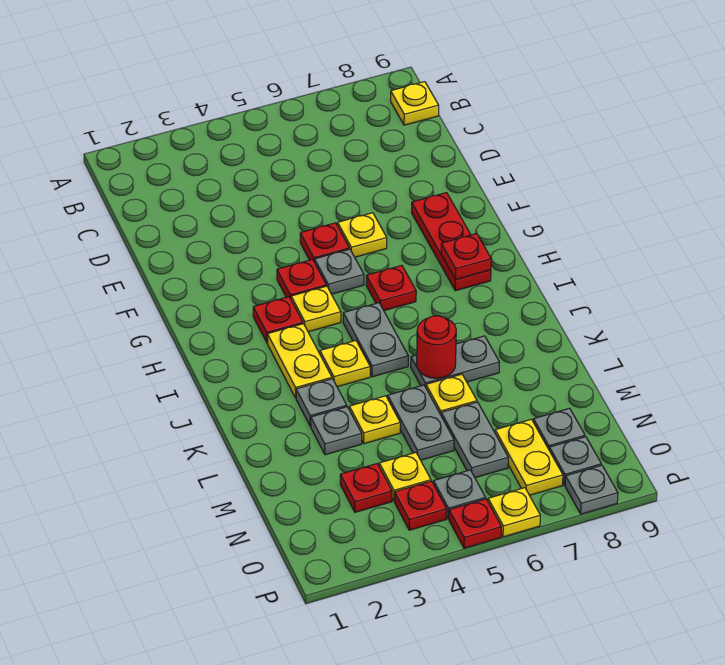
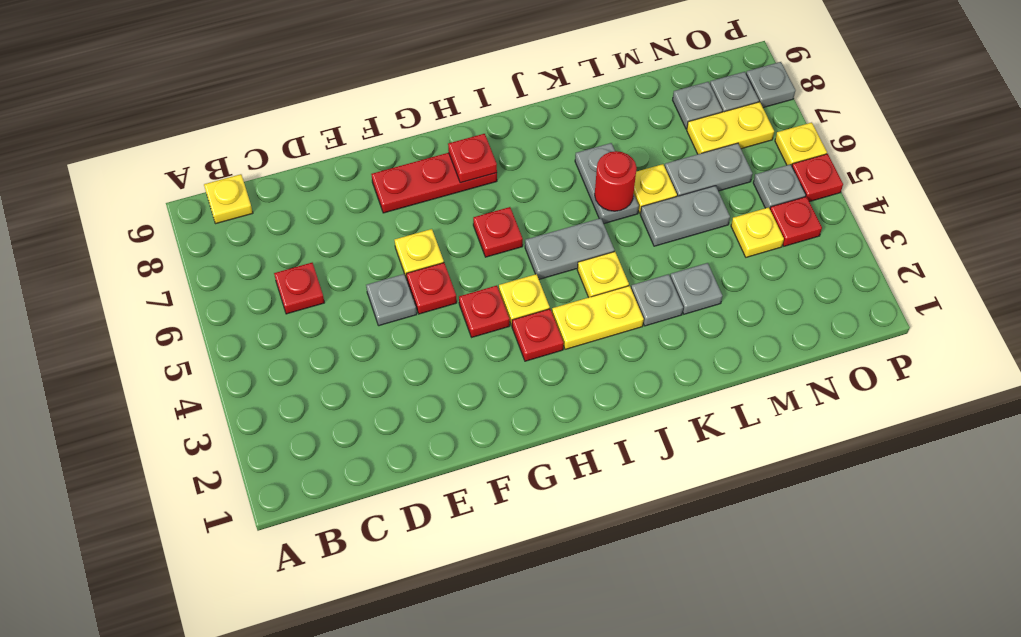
grey 1x1 plate [315,249,364,294] -> grey 1x1 plate moved to [366,274,417,326]
yellow 1x1 plate [349,396,400,444] -> none
red 1x1 plate [340,464,392,512] -> red 1x1 plate moved to [274,263,324,314]

